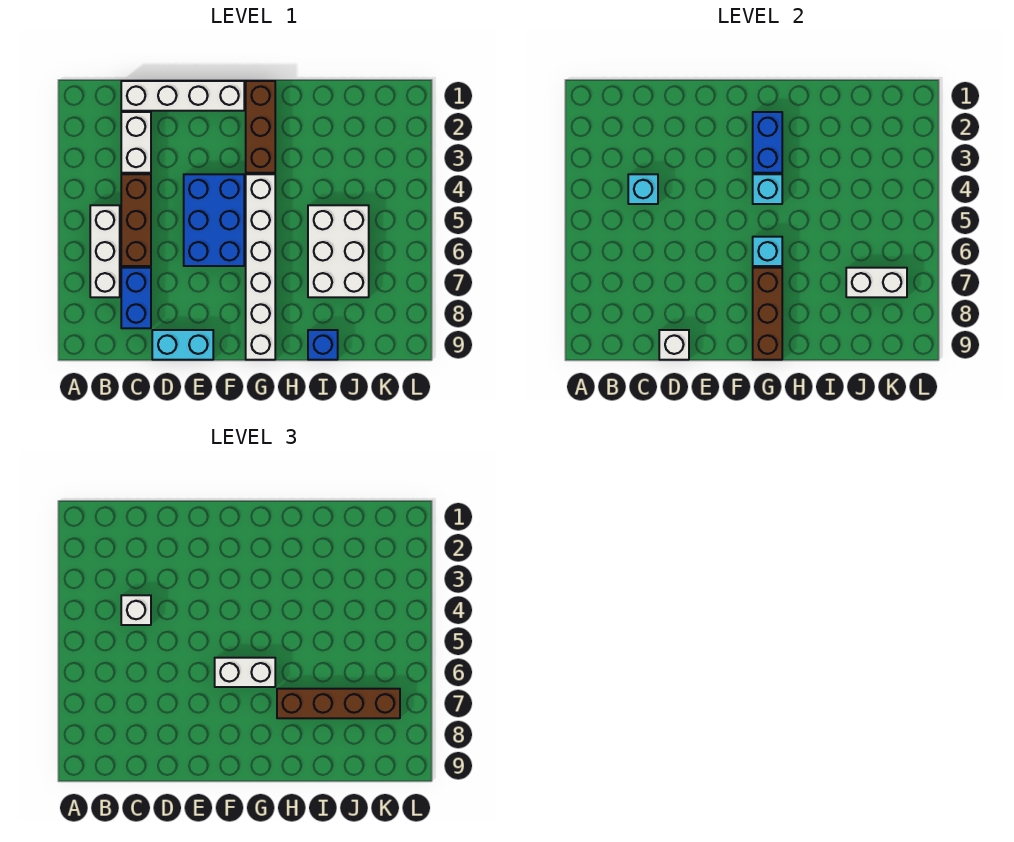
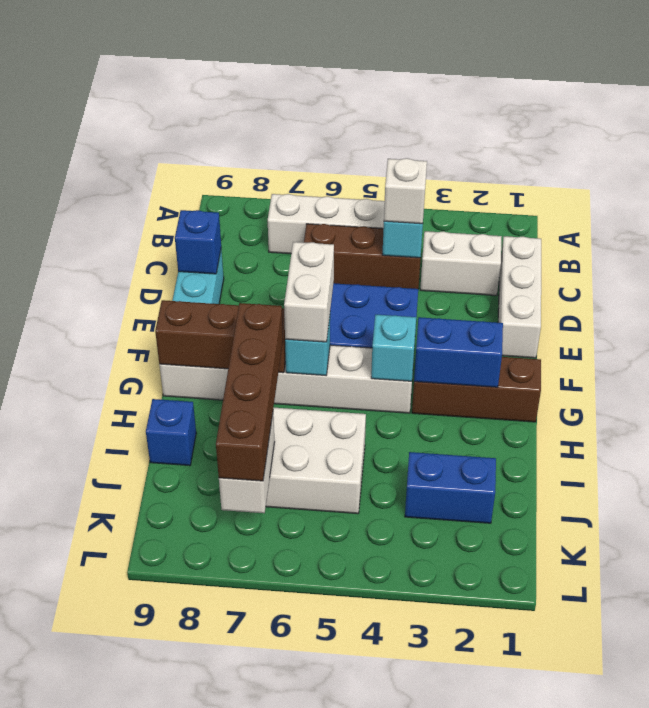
white 1x4 brick [121,81,244,111] -> white 1x3 brick [498,236,541,358]
blue 1x2 brick [121,268,151,328] -> blue 1x2 brick moved to [405,452,496,523]
white 1x1 brick [659,330,689,360] -> blue 1x1 brick [175,210,221,274]

